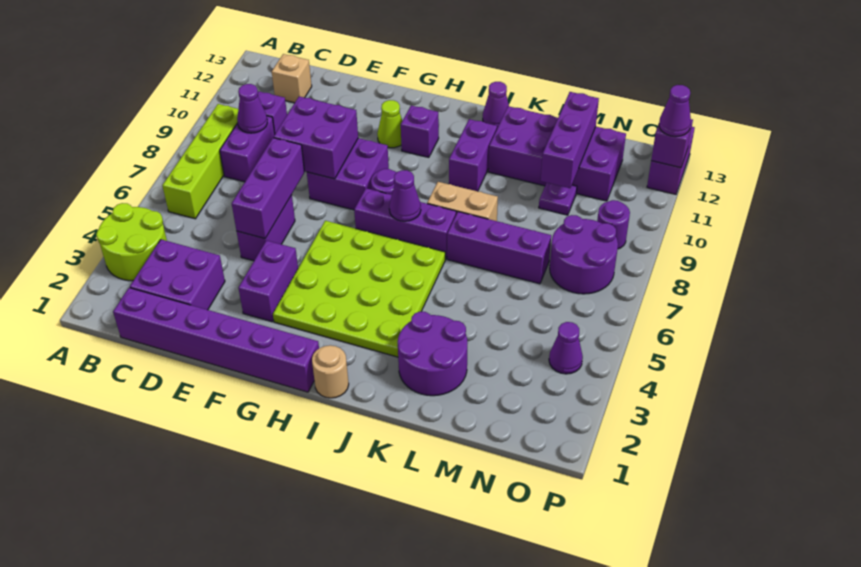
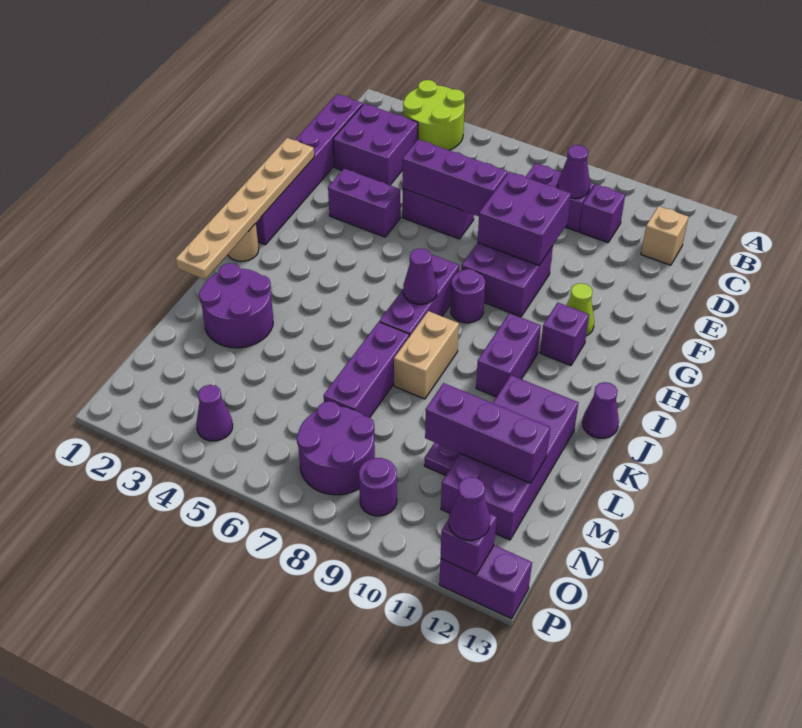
lime 1x4 brick [162,104,238,219] -> none
none -> tan 1x6 plate [176,138,314,280]
lime 4x4 plate [273,221,445,357] -> none
purple 1x2 brick [449,119,497,191] -> purple 1x2 brick turned to [476,313,541,397]

